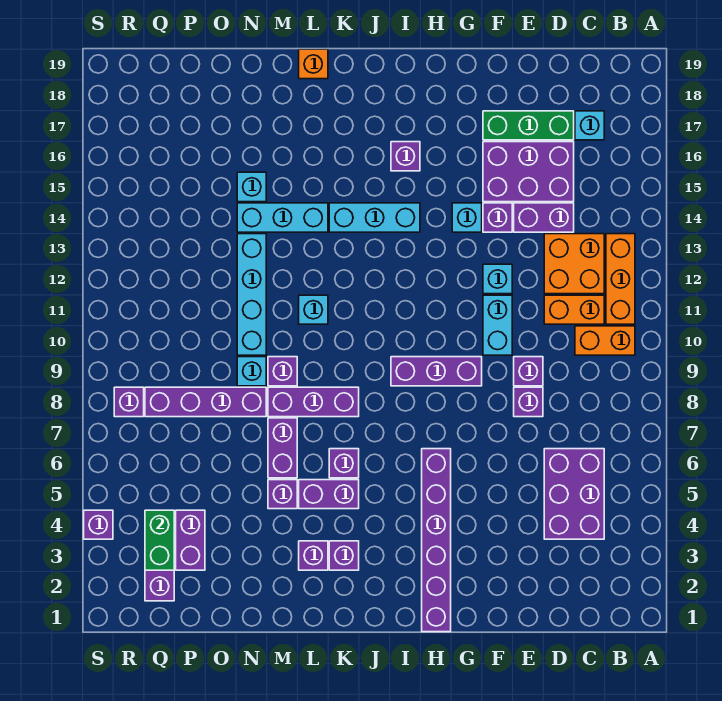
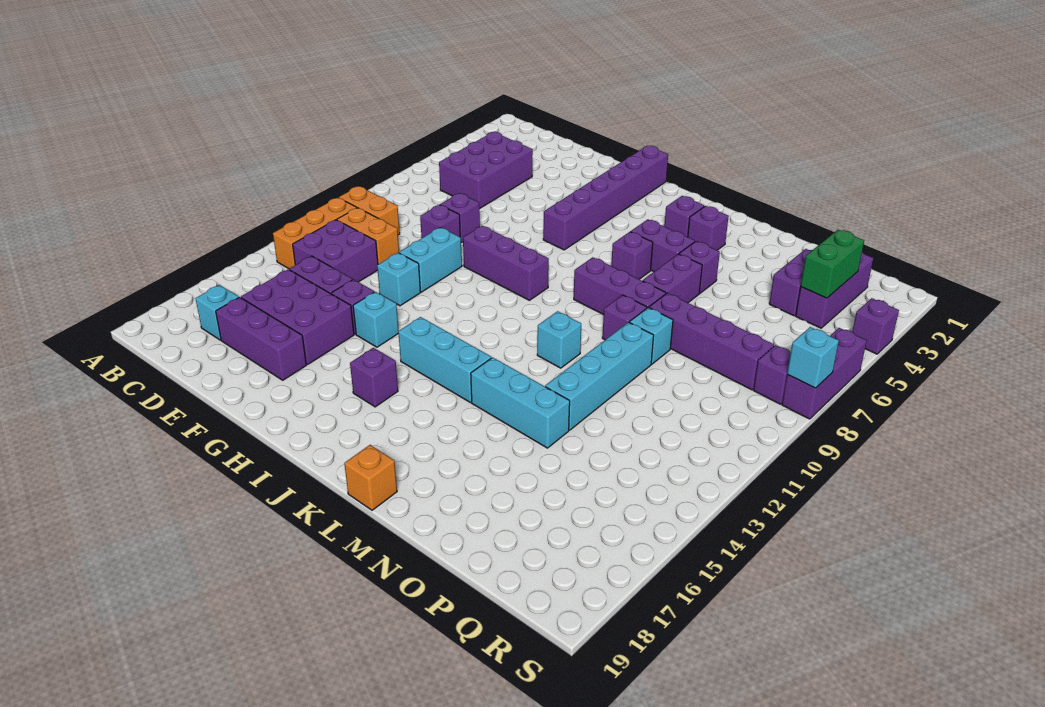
orange 2x2 brick [544,234,604,294] -> purple 2x2 brick [293,220,378,282]
green 1x3 brick [483,111,574,140] -> purple 1x3 brick [216,297,306,380]
cyan 1x1 brick [237,172,266,202] -> cyan 1x1 brick moved to [787,327,839,388]
none -> purple 1x3 brick [782,328,867,419]

